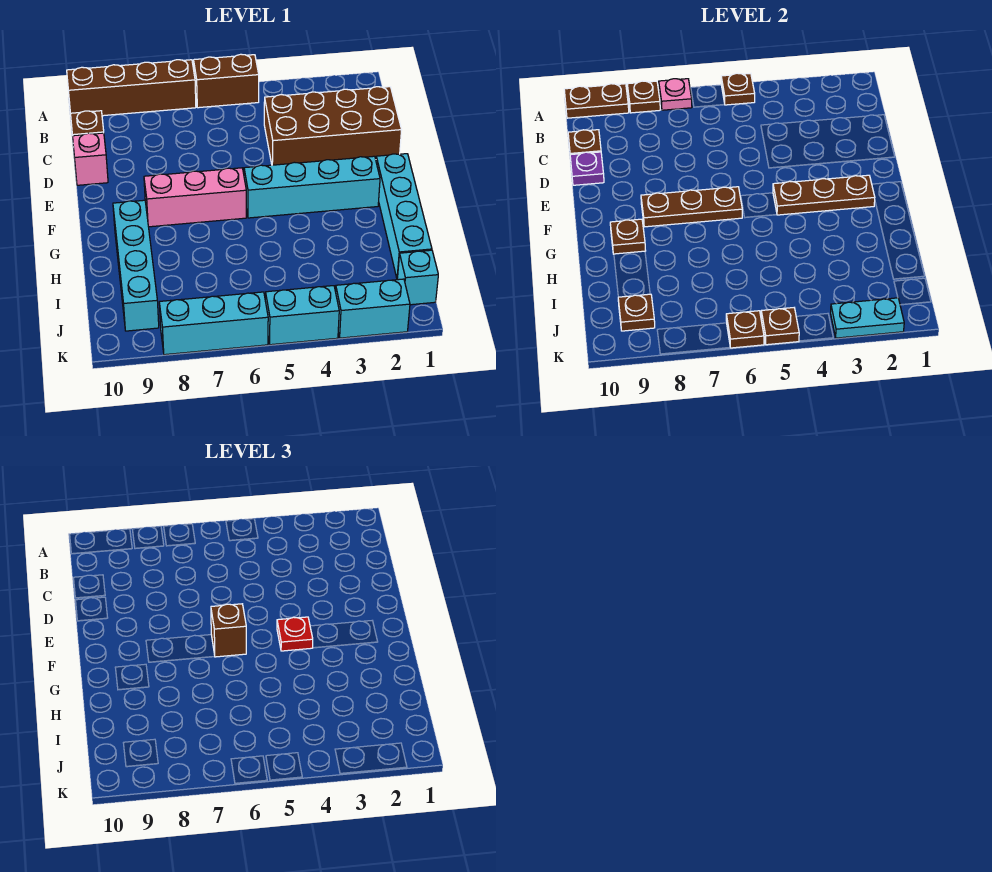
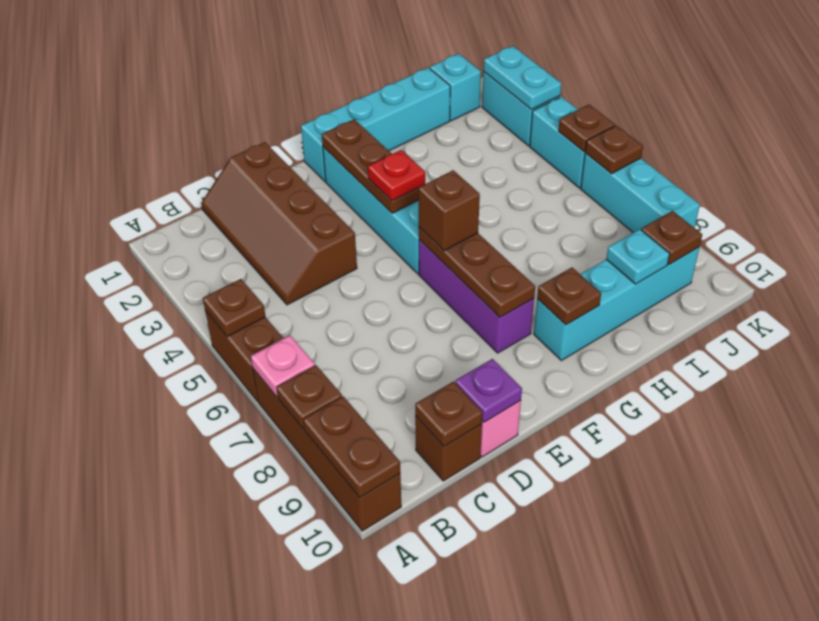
brown 2x4 brick [264,87,402,165] -> brown 2x4 slope [201,142,357,305]
pink 1x3 brick [144,168,246,227] -> purple 1x3 brick [419,240,534,353]
none -> cyan 1x1 plate [606,229,669,284]

